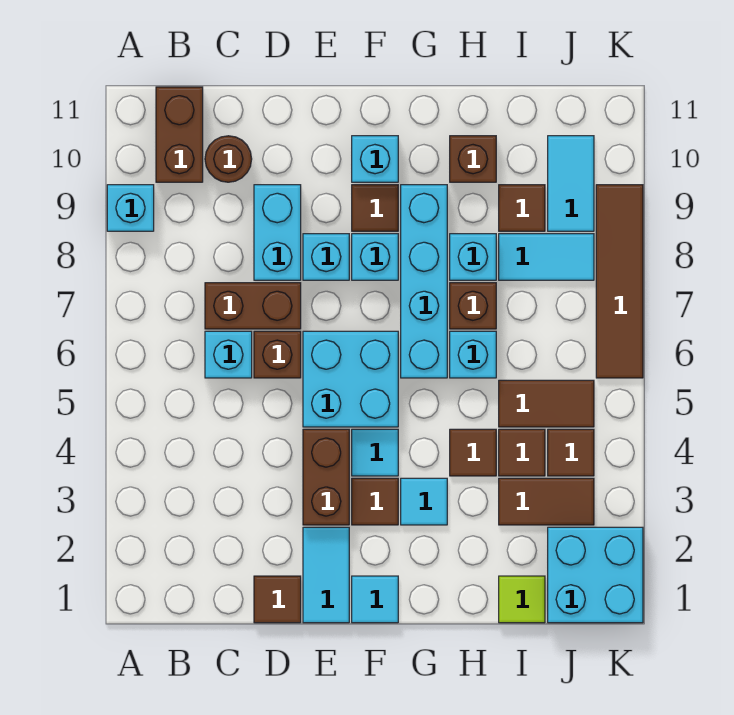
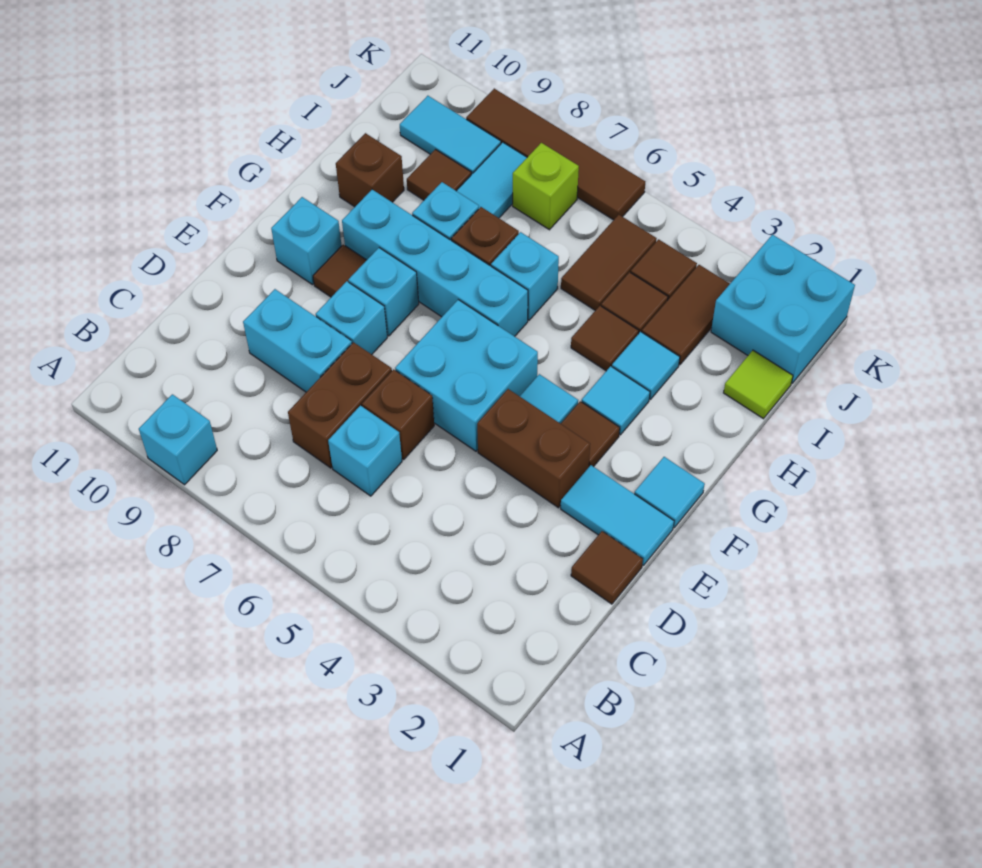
brown 1x2 brick [156,87,203,182] -> none
brown 1x1 round brick [205,136,252,182] -> none
none -> cyan 1x1 tile [612,332,680,399]
none -> lime 1x1 brick [513,143,579,230]

